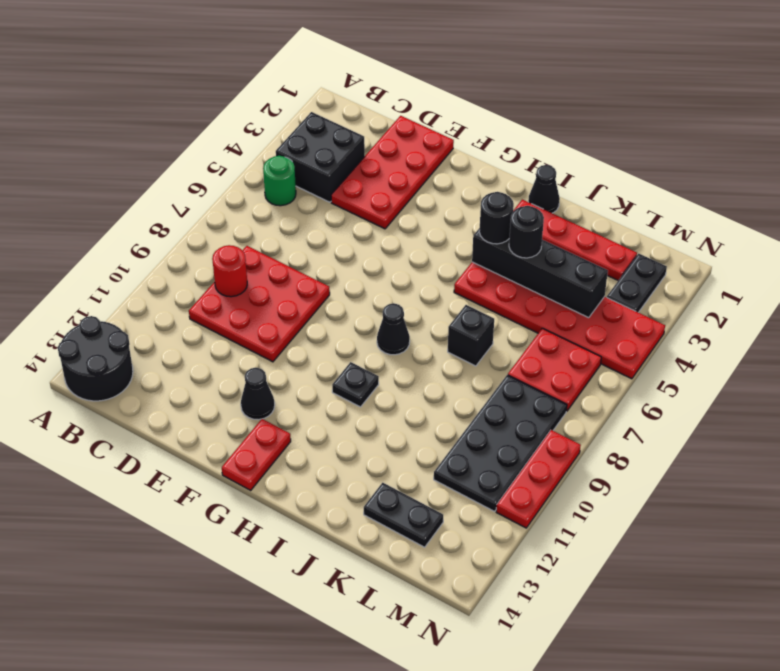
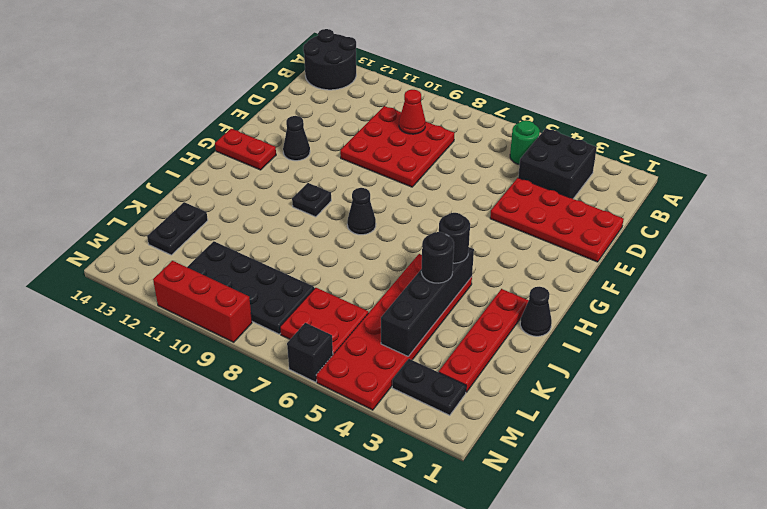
red 1x1 round brick [212,245,247,297] -> red 1x1 cone [399,90,426,134]
black 1x1 brick [448,305,494,366] -> black 1x1 brick moved to [287,323,333,382]
red 1x3 plate [496,430,581,528] -> red 1x3 brick [153,261,252,342]

